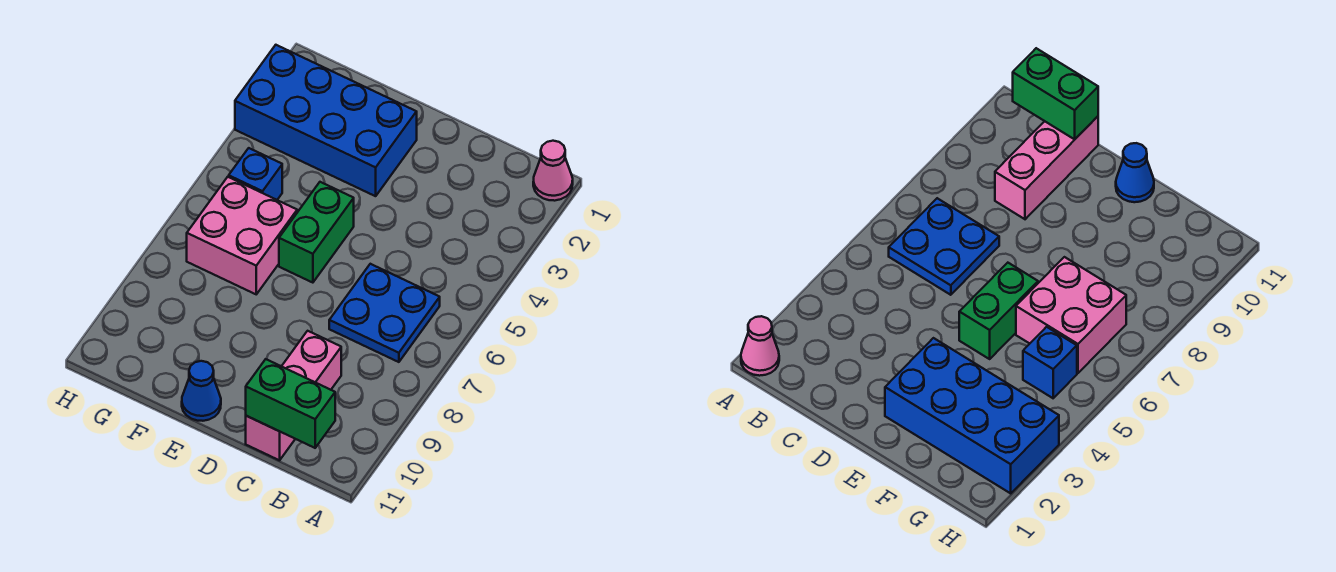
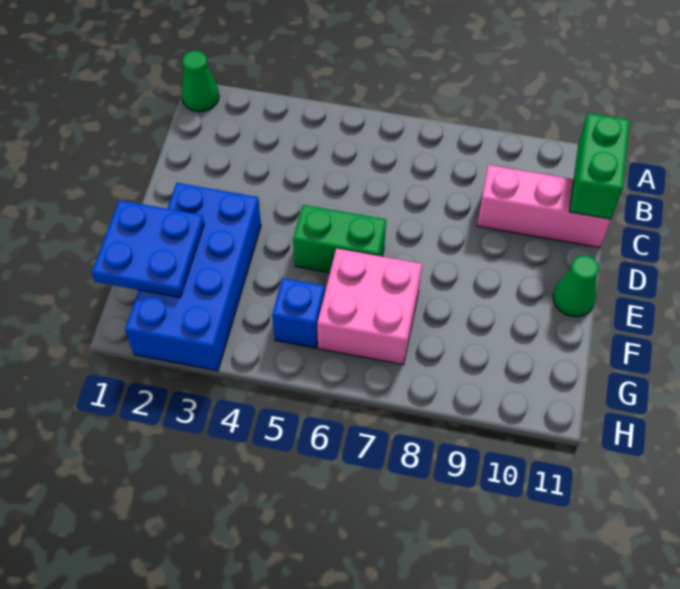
pink 1x1 cone [533,141,573,201] -> green 1x1 cone [181,51,219,112]
blue 2x2 plate [329,264,440,362] -> blue 2x2 plate moved to [92,200,204,297]
blue 1x1 cone [182,361,221,421] -> green 1x1 cone [553,256,599,317]

